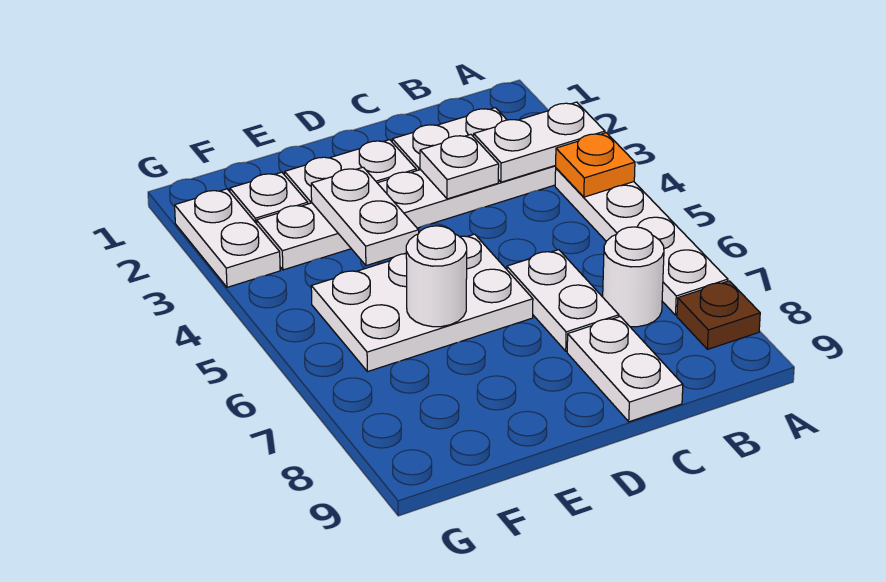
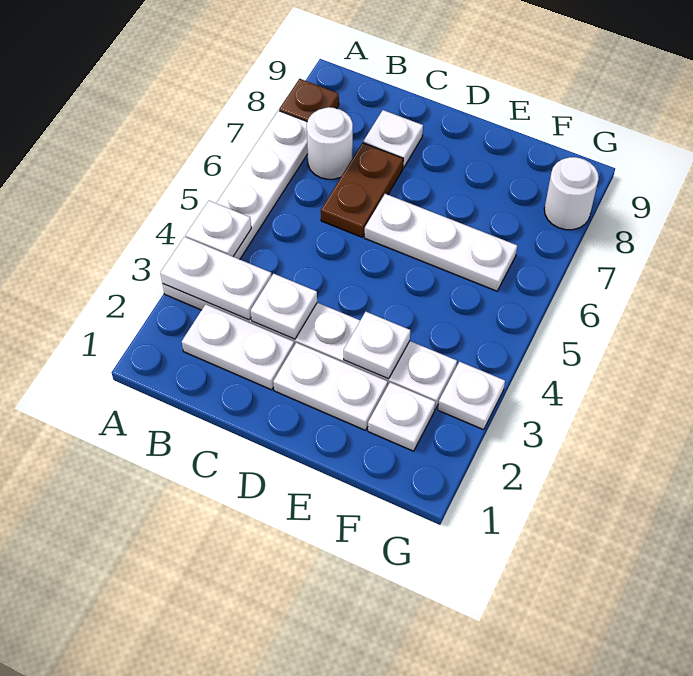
orange 1x1 plate [556,133,635,197] -> white 1x1 plate [186,201,251,257]
white 1x2 plate [507,250,619,351] -> brown 1x2 plate [321,143,403,237]
white 1x2 plate [567,317,683,422] -> white 1x1 plate [363,110,423,168]
white 2x3 plate [311,234,533,372] -> white 1x3 plate [365,194,517,291]
white 1x2 plate [311,167,419,266] -> white 1x1 plate [344,312,410,379]
white 1x1 round brick [406,226,467,327] -> white 1x1 round brick moved to [544,157,599,230]
white 1x2 plate [175,189,280,287] -> white 1x1 plate [438,362,505,430]

